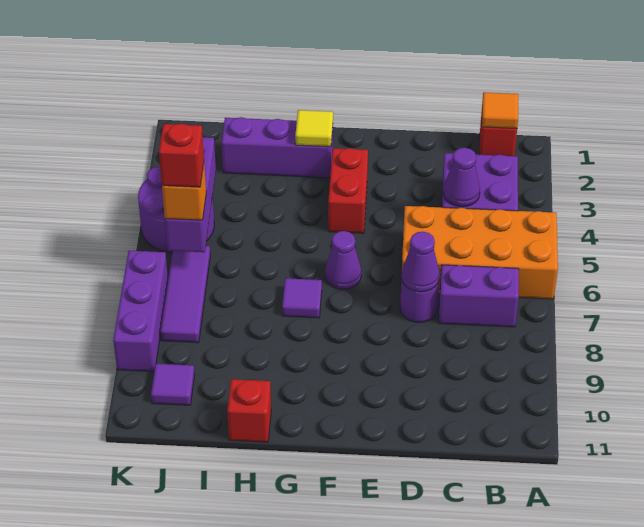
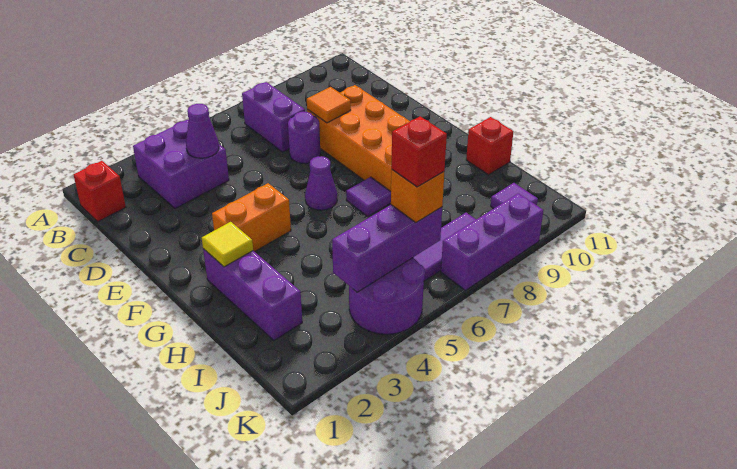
orange 2x4 brick [402,206,558,299] -> orange 2x4 brick moved to [307,85,410,191]
orange 1x1 tile [482,92,518,129] -> orange 1x1 tile moved to [307,87,351,123]
purple 1x1 cone [401,232,440,292] -> none
red 1x2 brick [328,148,368,233] -> orange 1x2 brick [212,183,291,252]

